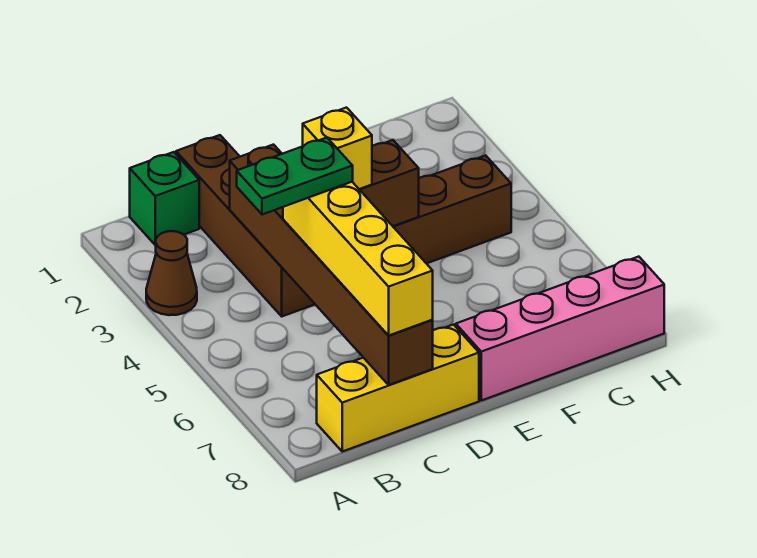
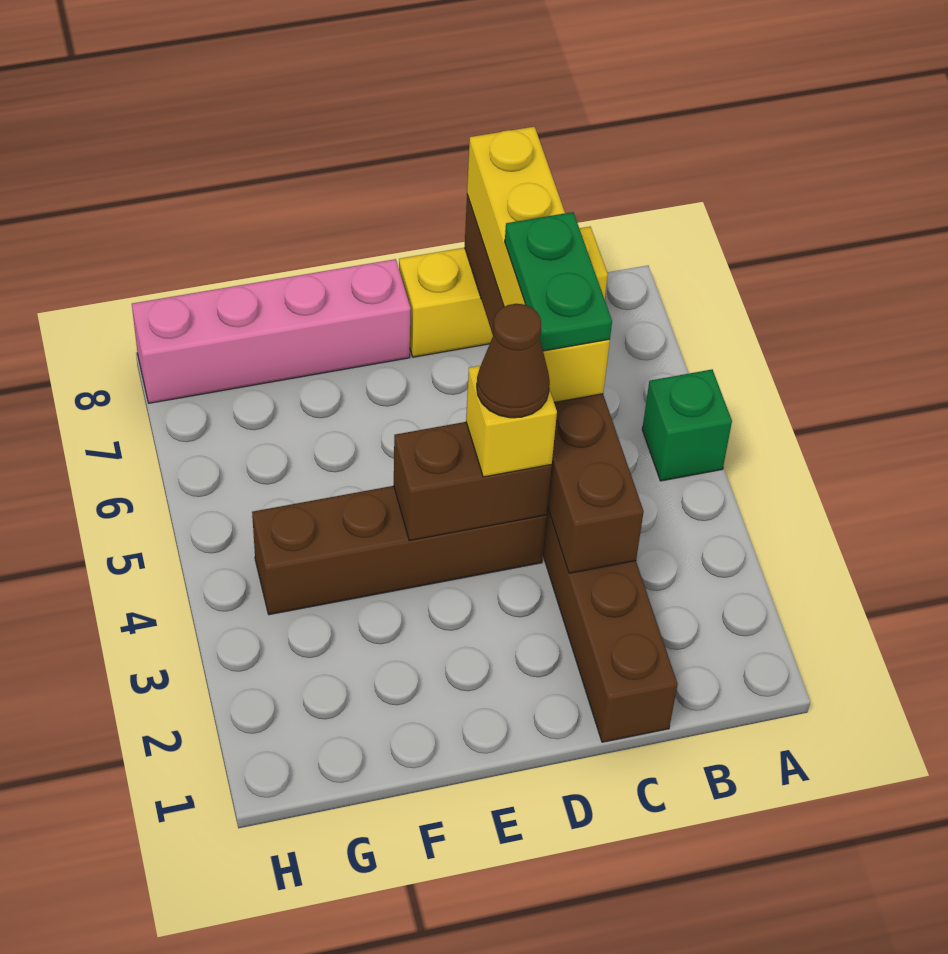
brown 1x1 cone [146,231,197,315] -> brown 1x1 cone moved to [477,304,550,418]
green 1x1 brick [130,152,199,245] -> green 1x1 brick moved to [642,370,732,481]
green 1x2 plate [237,138,353,215] -> green 1x2 plate turned to [505,212,612,351]

